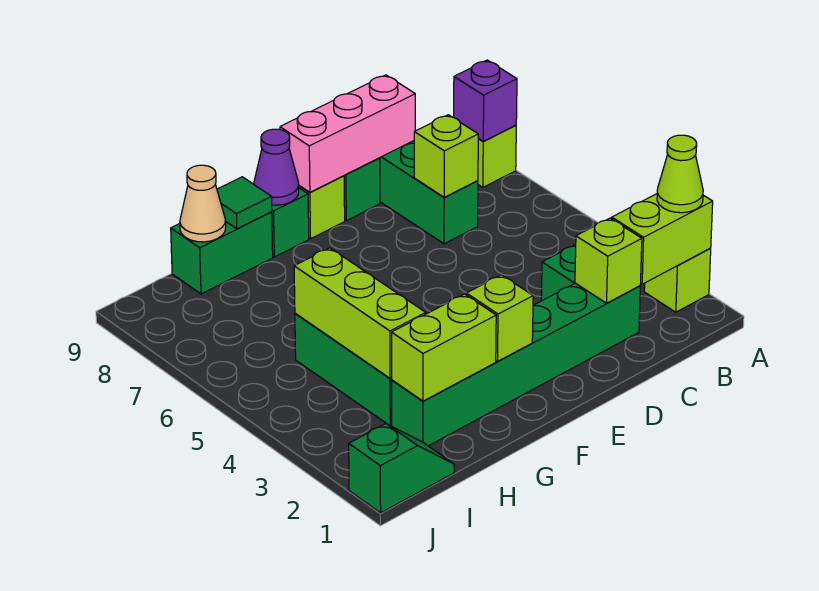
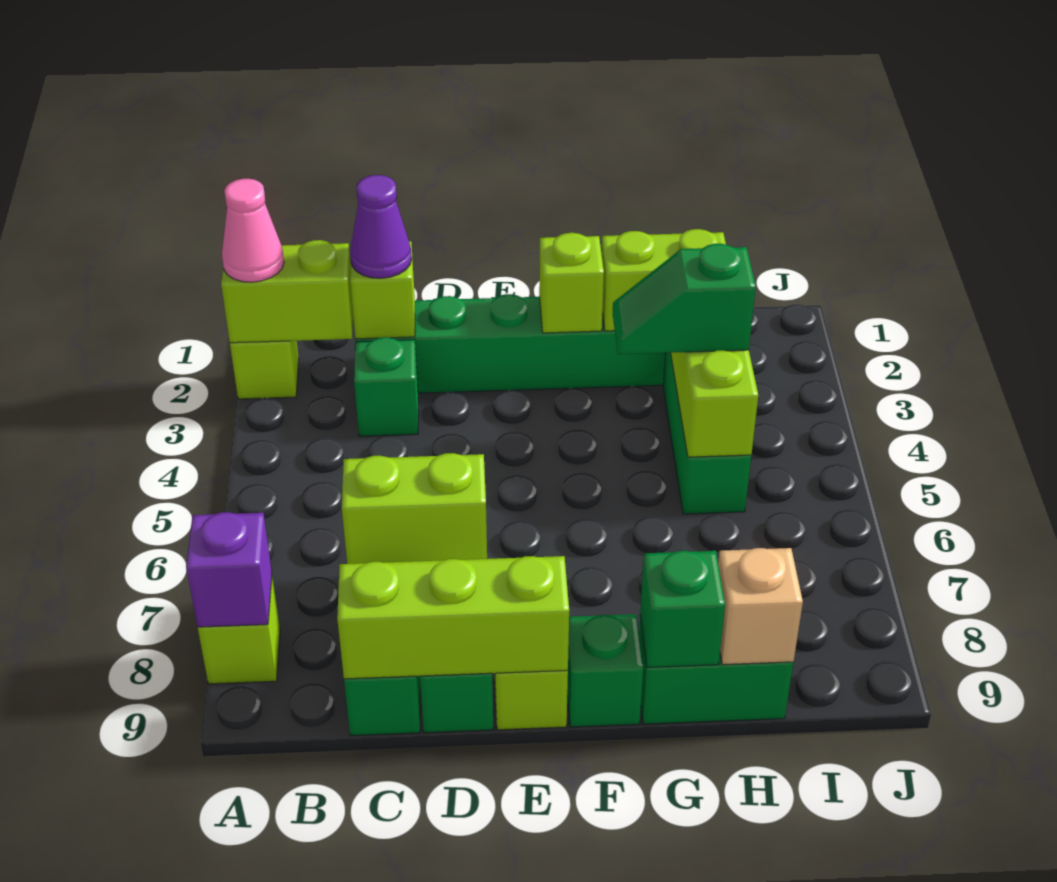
lime 1x1 cone [657,135,703,213] -> pink 1x1 cone [222,179,284,282]
lime 1x1 brick [414,115,478,197] -> lime 1x2 brick [342,453,487,564]
pink 1x3 brick [280,75,415,192] -> lime 1x3 brick [337,556,569,679]
purple 1x1 cone [254,129,299,205] -> purple 1x1 cone moved to [350,175,412,278]
green 1x1 tile [217,177,272,229] -> green 1x1 brick [640,551,725,667]
tan 1x1 cone [180,165,226,242] -> tan 1x1 brick [718,548,803,665]
green 1x2 slope [349,424,454,513] -> green 1x2 slope moved to [613,244,756,354]

